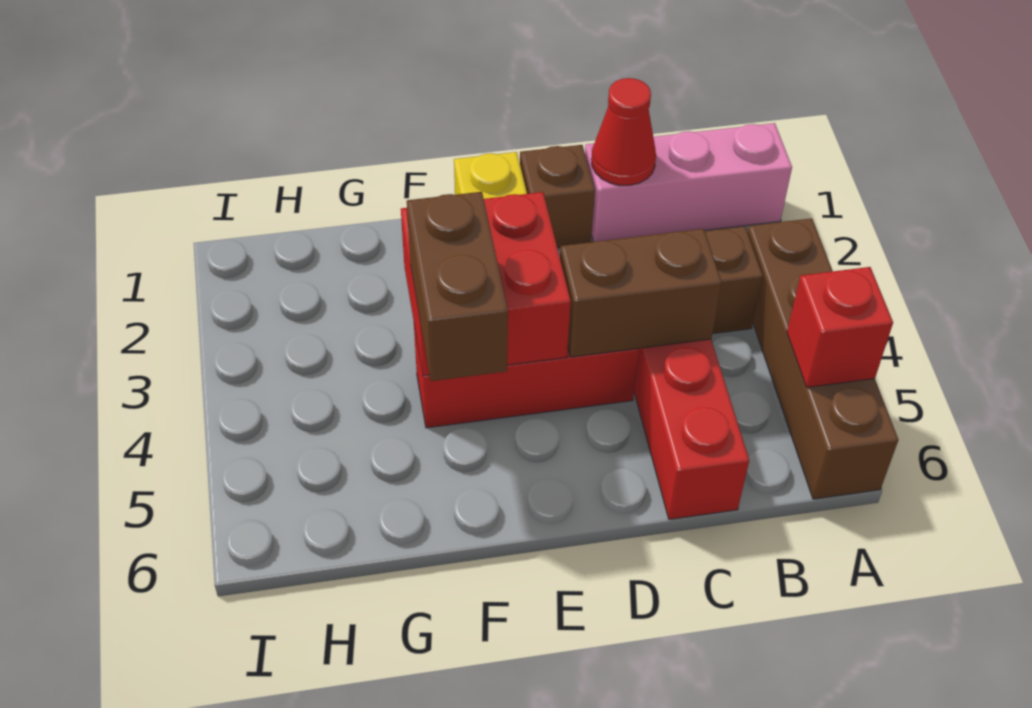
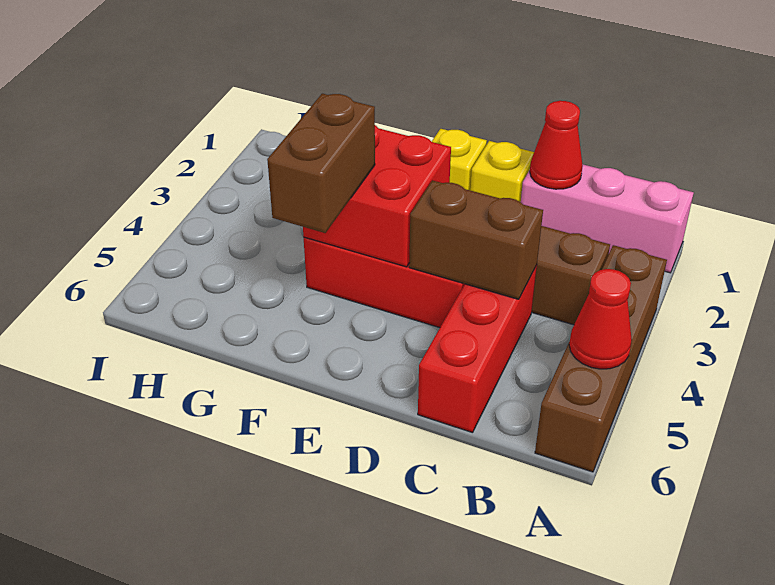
red 1x1 brick [787,267,893,387] -> red 1x1 cone [569,269,632,369]
brown 1x1 brick [520,145,595,248] -> yellow 1x1 brick [470,141,534,202]

